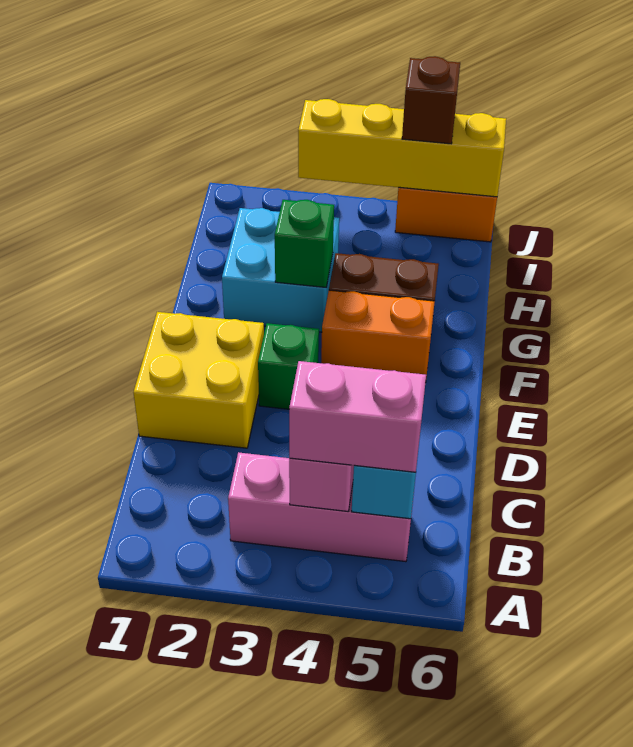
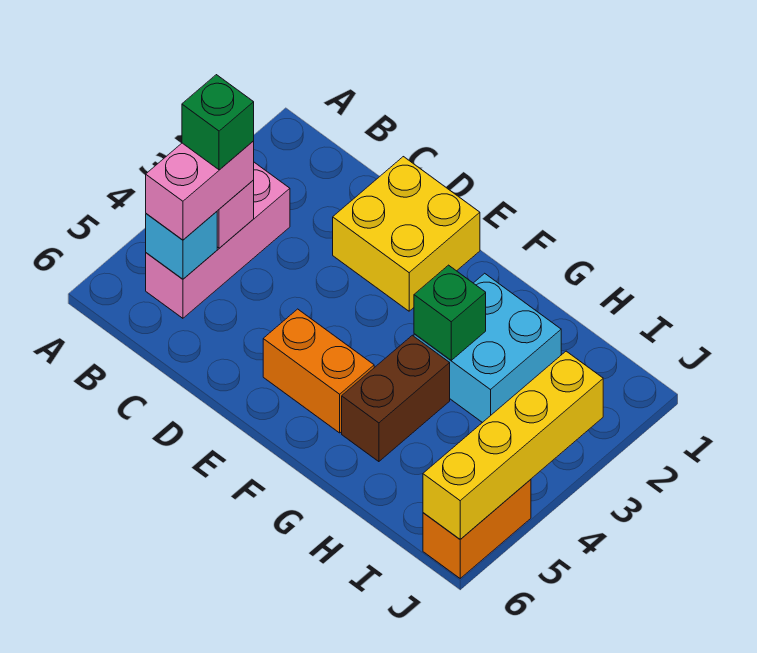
green 1x1 brick [258,323,319,409] -> green 1x1 brick moved to [182,75,254,170]
orange 1x2 brick [321,290,435,383] -> orange 1x2 brick turned to [263,309,374,433]
brown 1x1 brick [402,56,460,144] -> none

